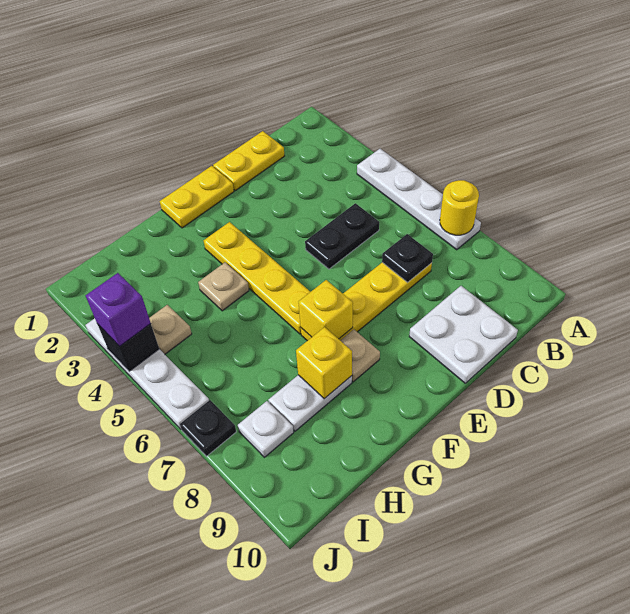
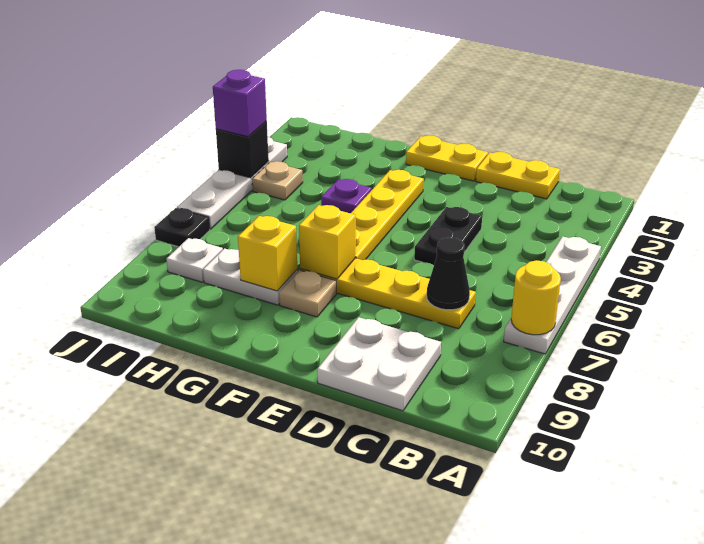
black 1x2 plate [305,203,379,269] -> black 1x2 plate turned to [414,207,482,265]
black 1x1 plate [382,234,433,282] -> black 1x1 cone [427,237,470,310]
tan 1x1 plate [198,262,249,311] -> purple 1x1 plate [321,179,372,213]

